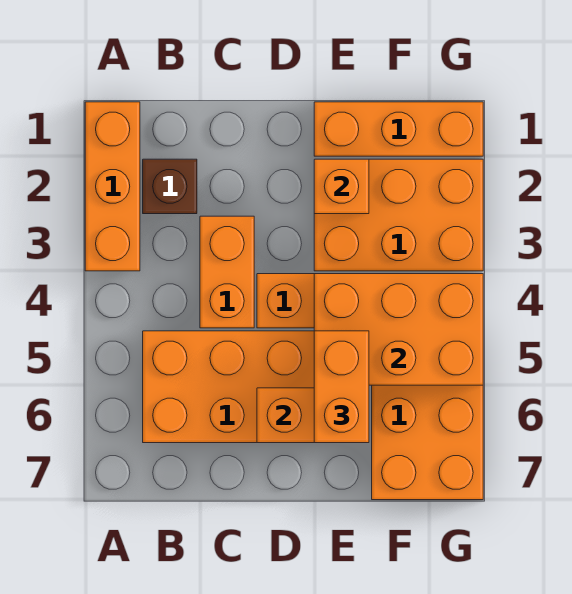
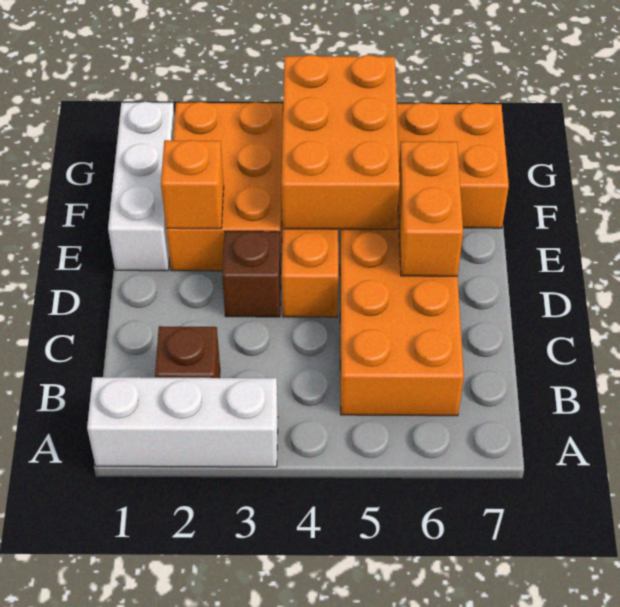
orange 1x3 brick [85,102,140,271] -> white 1x3 brick [87,377,278,467]
orange 1x2 brick [200,216,254,328] -> none
none -> brown 1x1 brick [222,231,281,317]
orange 1x3 brick [314,102,483,156] -> white 1x3 brick [108,102,175,271]
orange 1x2 brick [314,331,369,443] -> none

